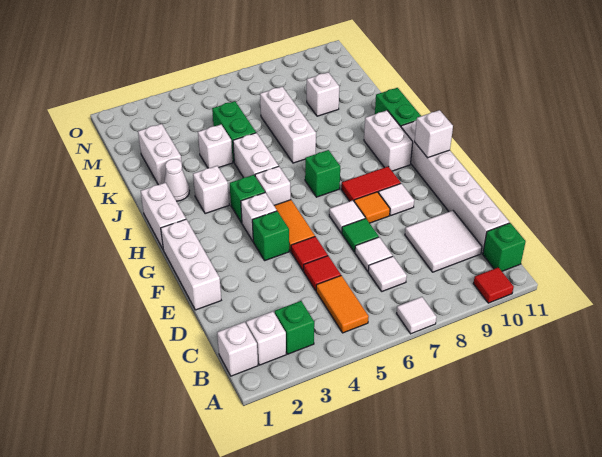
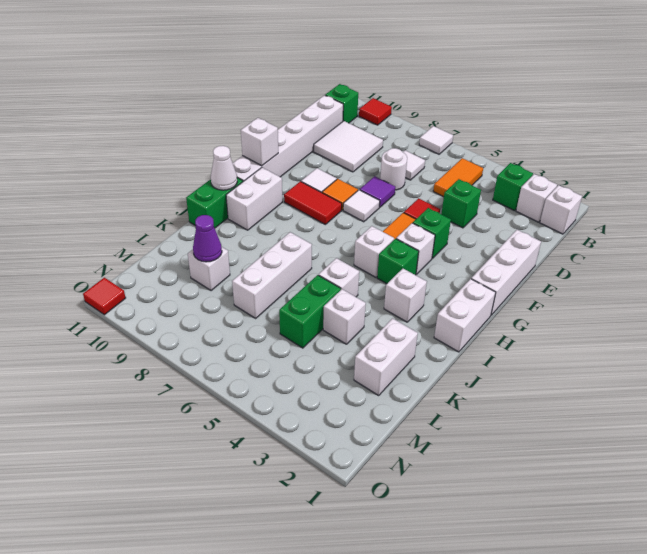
red 1x1 tile [304,256,341,291] -> red 1x1 tile moved to [83,278,126,315]
white 1x1 tile [355,237,392,271] -> white 1x1 round brick [380,148,407,190]
green 1x1 tile [342,218,379,252] -> purple 1x1 tile [360,176,395,207]
green 1x1 brick [305,150,340,197] -> green 1x1 brick moved to [441,179,481,228]
white 1x2 brick [233,133,278,178] -> white 1x1 brick [319,258,359,297]
white 1x1 cone [164,159,190,201] -> white 1x1 cone moved to [211,146,237,190]
none -> purple 1x1 cone [193,215,222,262]

